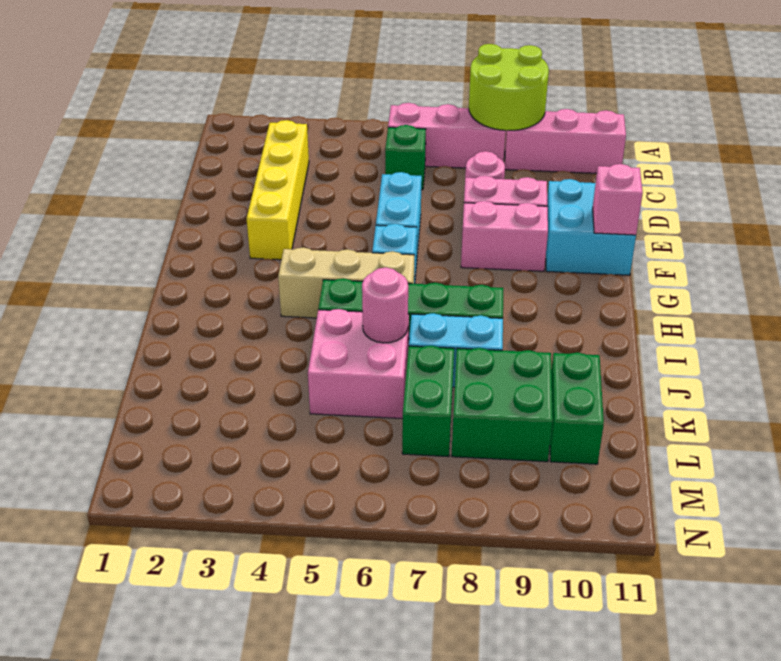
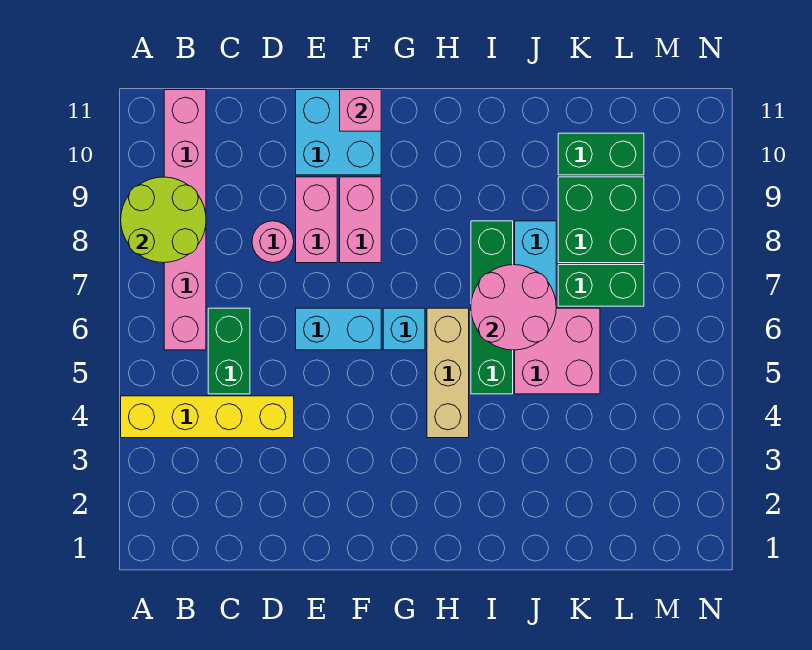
yellow 1x4 brick [247,120,309,260] -> yellow 1x4 brick moved to [121,396,294,438]
green 1x1 brick [385,125,426,190] -> green 1x2 brick [208,308,250,394]
pink 1x1 round brick [362,267,408,343] -> pink 2x2 round brick [471,265,556,350]

